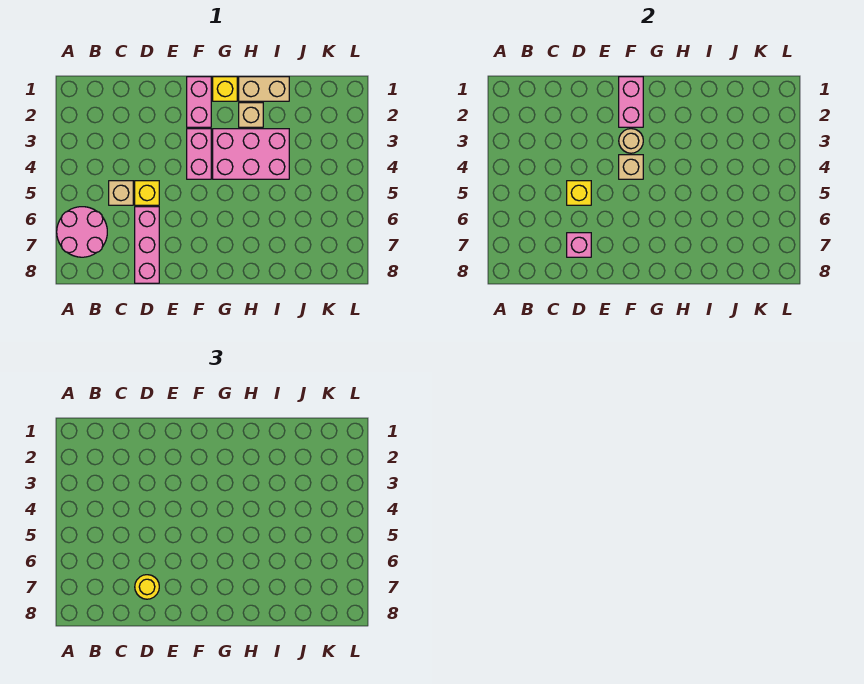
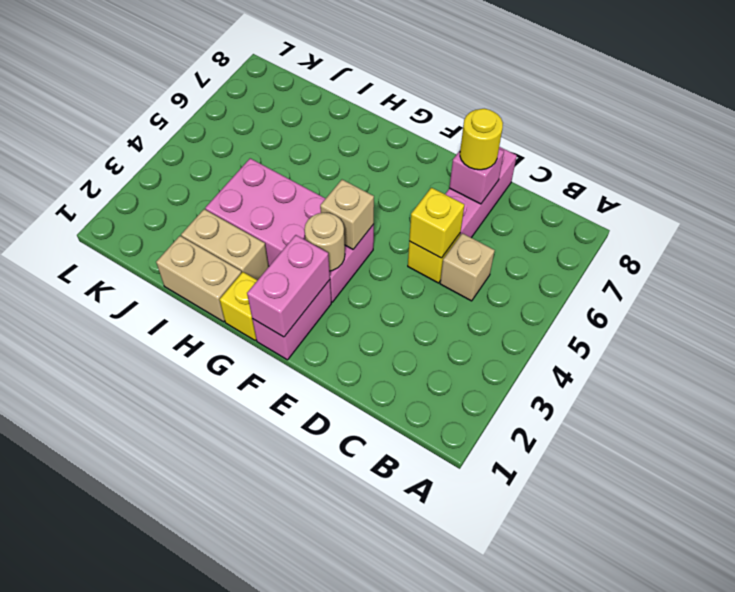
pink 2x2 round brick [57,207,107,257] -> none
tan 1x1 brick [239,103,263,127] -> tan 1x2 brick [181,209,269,280]

